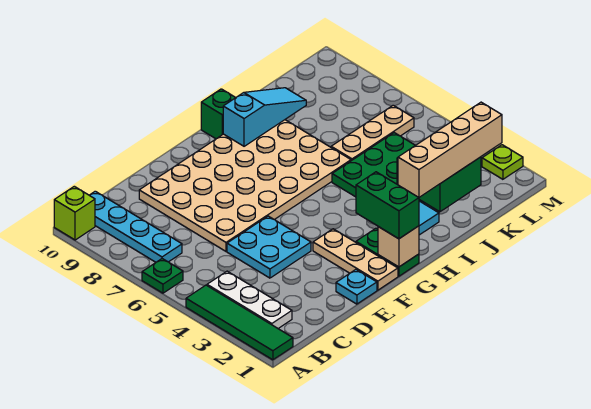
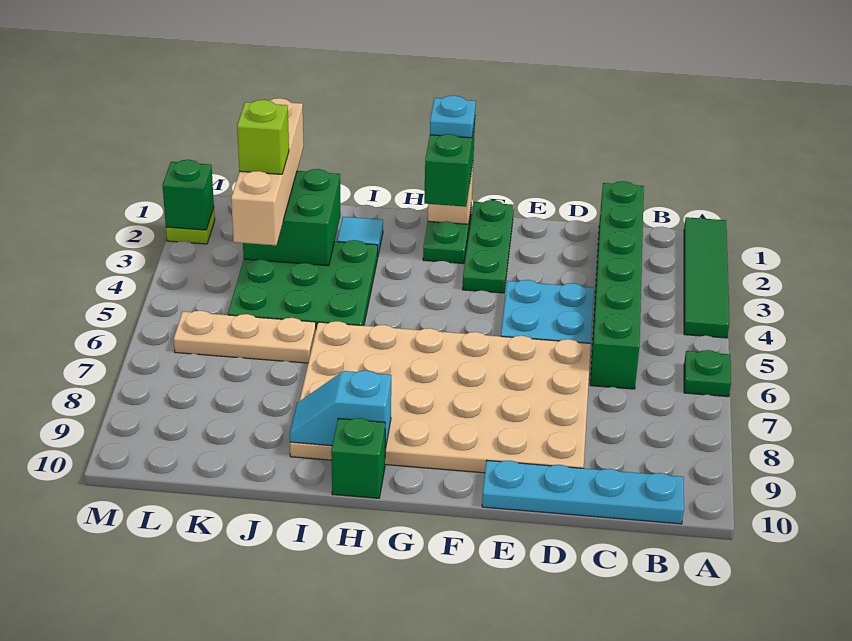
lime 1x1 brick [54,186,95,240] -> lime 1x1 brick moved to [237,100,289,174]
white 1x3 plate [207,271,292,328] -> none
cyan 1x4 plate [89,191,182,262] -> cyan 1x4 plate turned to [482,460,684,524]
none -> green 1x6 brick [590,181,644,389]
cyan 1x1 plate [336,270,377,304] -> cyan 1x1 plate moved to [430,96,476,138]
tan 1x3 plate [313,229,398,290] -> green 1x3 plate [462,200,514,293]
cyan 1x3 slope [223,88,306,146] -> cyan 1x2 slope [289,370,391,449]
tan 1x4 brick [398,102,502,197] -> tan 1x4 brick turned to [231,98,304,245]
none -> green 1x1 brick [163,160,214,230]

